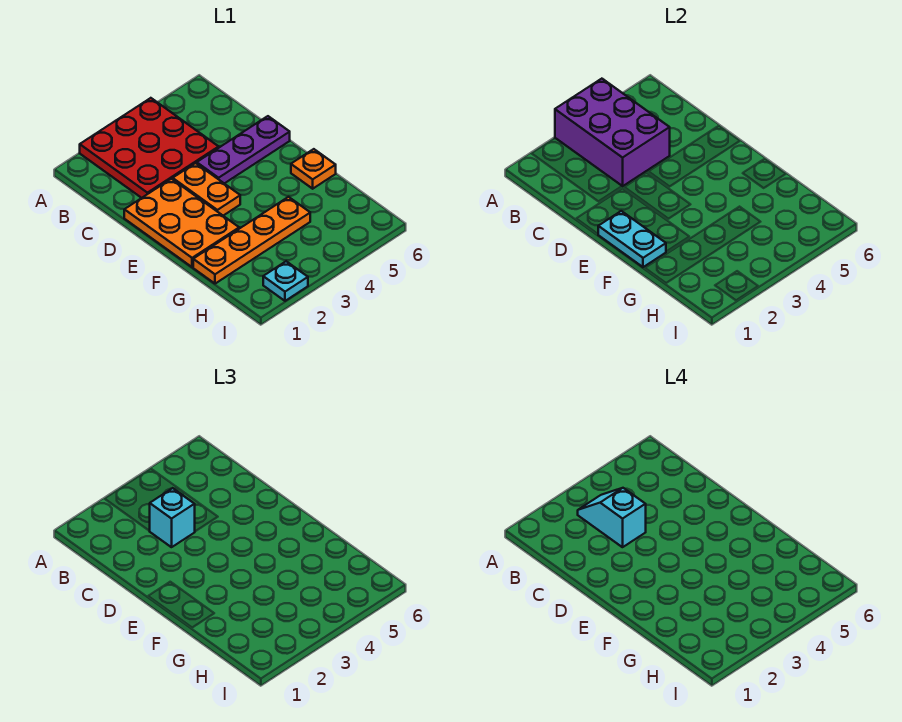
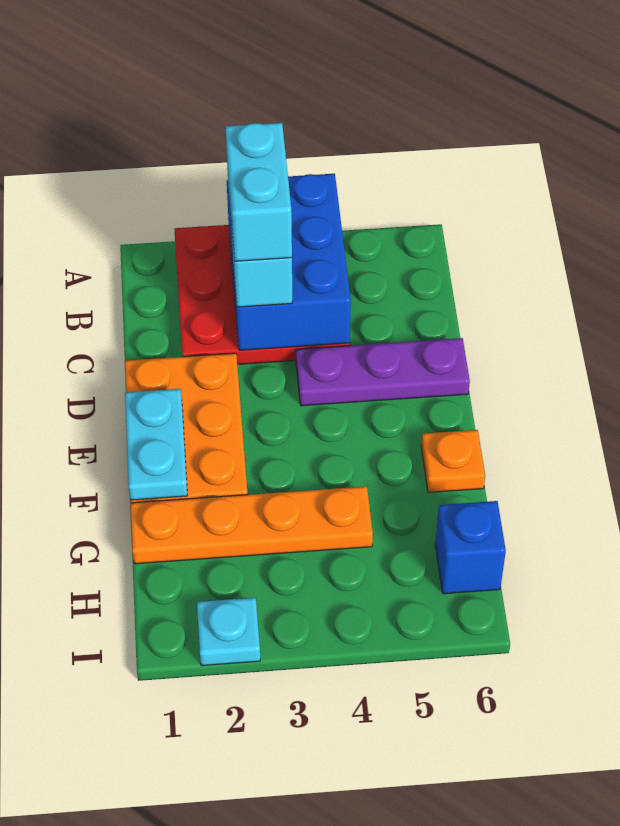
purple 2x3 brick [555,79,670,186] -> blue 2x3 brick [227,174,351,350]
cyan 1x2 slope [578,488,646,547] -> cyan 1x2 brick [225,123,292,261]
orange 1x2 plate [173,163,240,216] -> none
none -> blue 1x1 brick [435,501,506,594]

